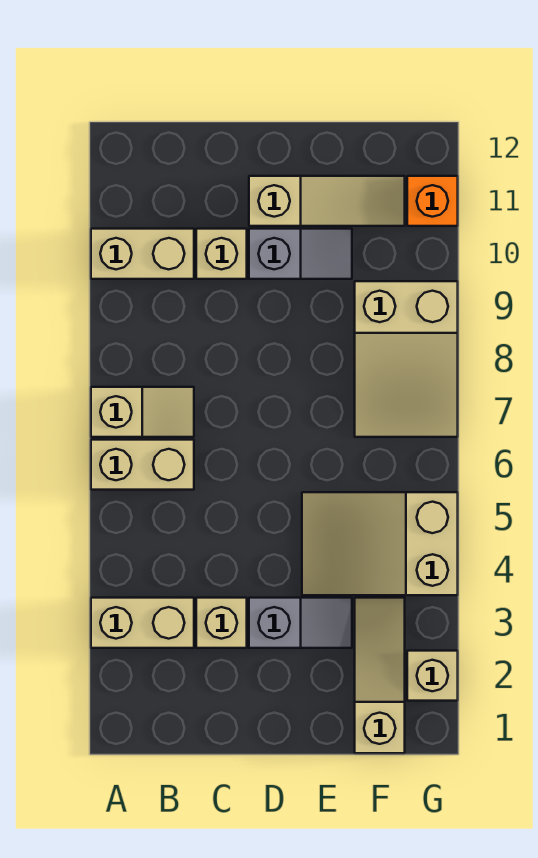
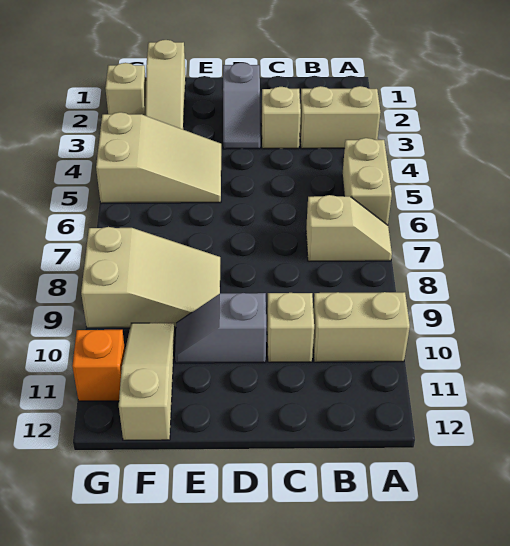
tan 1x2 brick [91,440,194,490] -> tan 1x2 brick turned to [342,138,392,225]
tan 1x2 slope [91,387,194,437] -> tan 1x2 slope turned to [306,195,392,261]
grey 1x2 slope [249,598,352,648] -> grey 1x2 slope turned to [223,63,260,149]
tan 1x3 slope [249,176,405,226] -> tan 1x3 slope turned to [119,323,175,440]
tan 2x3 slope [355,281,458,437] -> tan 2x3 slope turned to [81,227,220,328]

